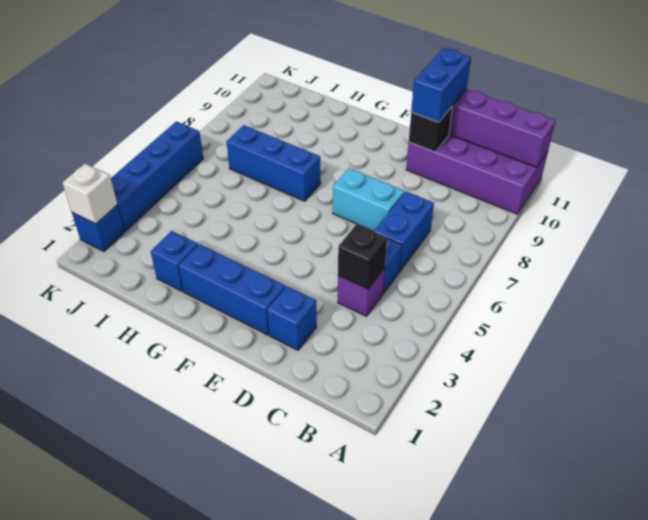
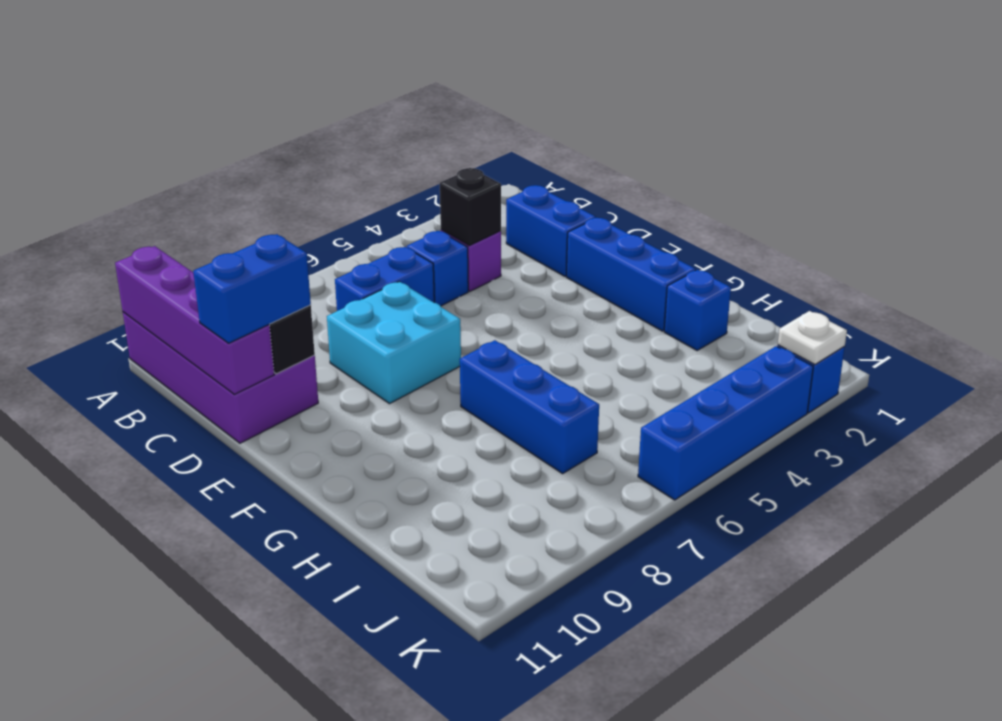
blue 1x1 brick [267,286,317,350] -> blue 1x2 brick [506,185,596,276]
cyan 1x2 brick [333,168,404,231] -> cyan 2x2 brick [327,282,461,404]
white 1x1 brick [63,164,117,224] -> white 1x1 plate [778,311,847,365]

